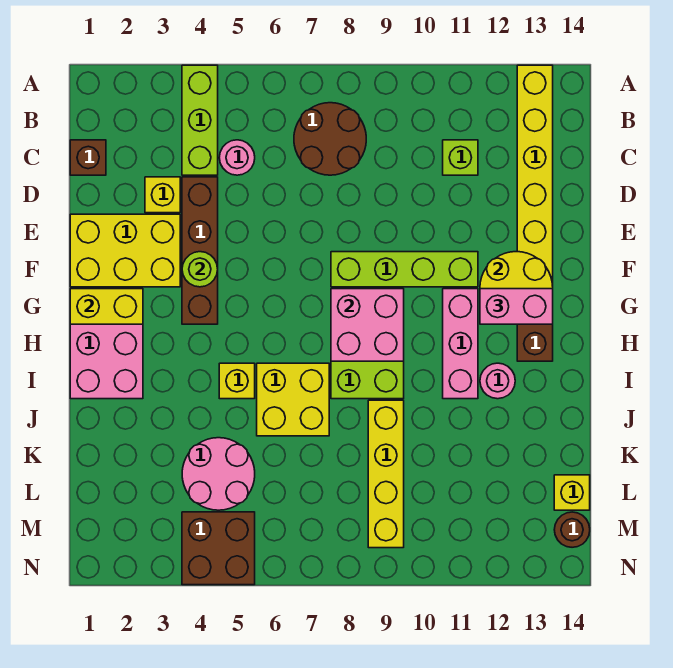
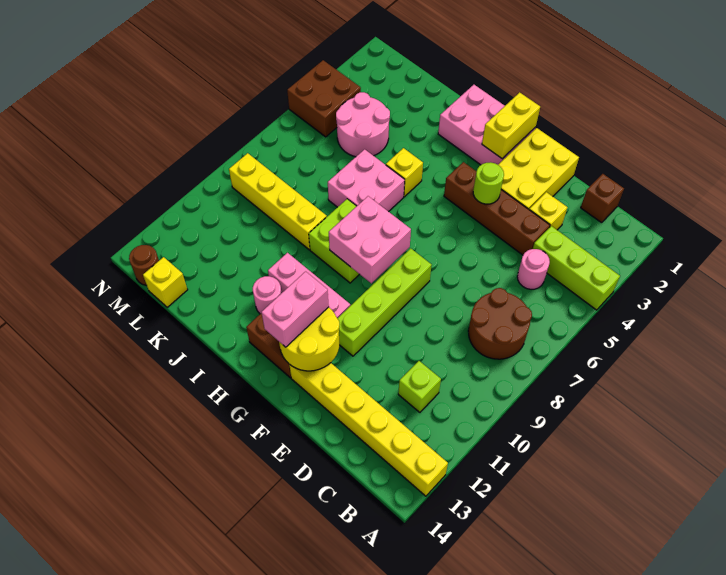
yellow 2x2 brick [257,363,329,436] -> pink 2x2 brick [328,149,405,212]

